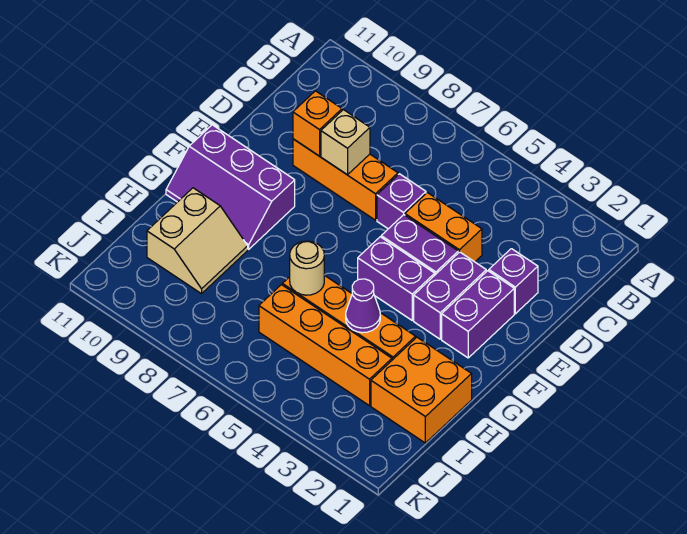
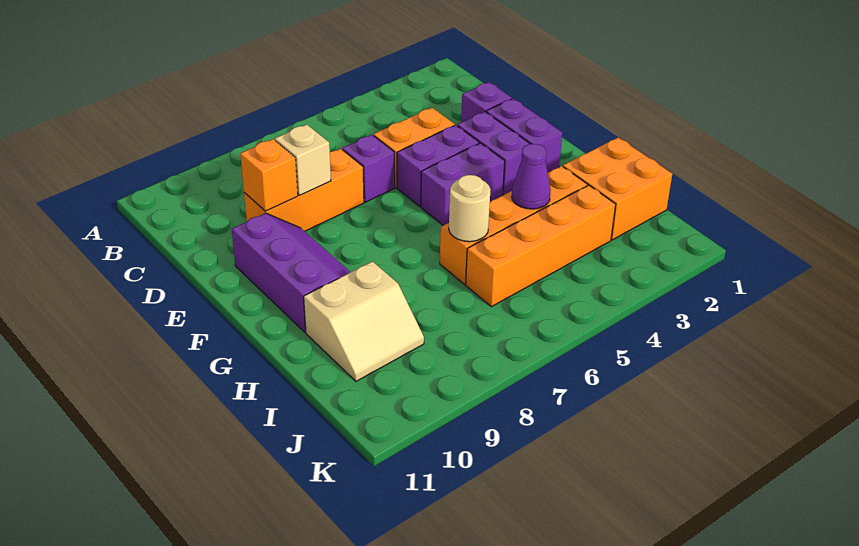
purple 2x3 slope [166,125,295,249] -> purple 2x3 slope turned to [232,213,350,332]
tan 2x2 slope [147,188,248,294] -> tan 2x2 slope turned to [304,261,424,381]

